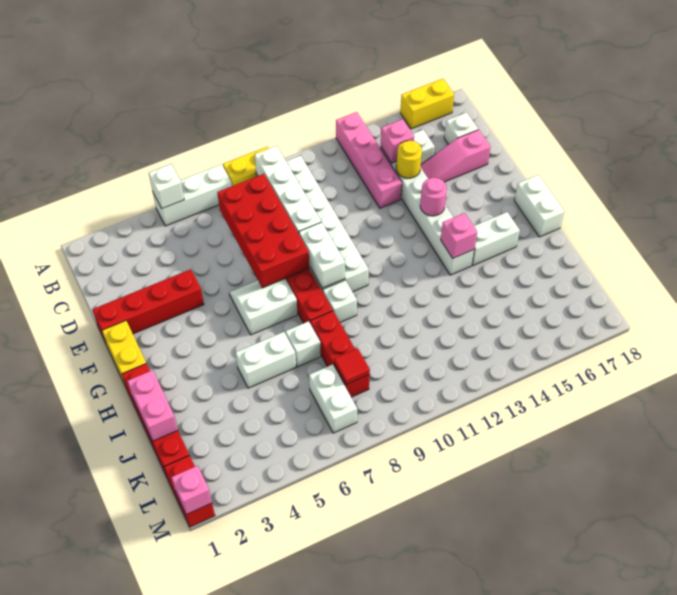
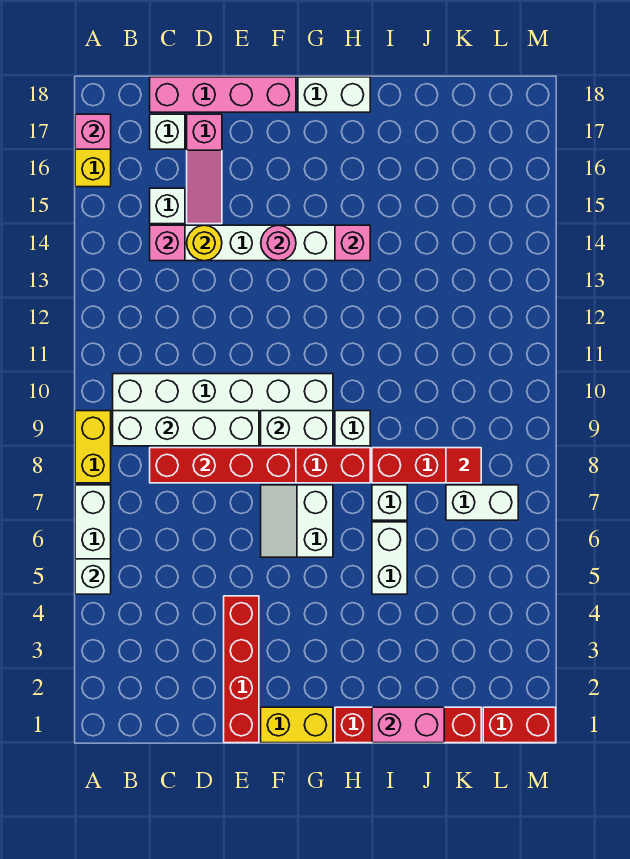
pink 1x4 brick [336,112,402,208] -> pink 1x4 brick moved to [150,77,296,112]
red 2x4 brick [217,174,309,288] -> red 1x4 brick [150,448,296,483]
white 1x2 brick [472,212,520,265] -> none
pink 1x1 brick [171,466,212,514] -> pink 1x1 brick moved to [75,114,111,149]

